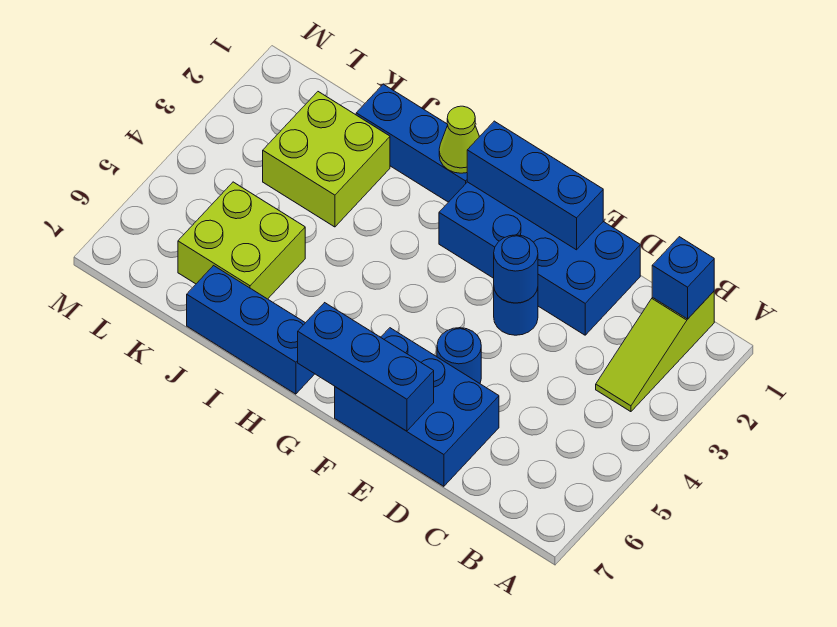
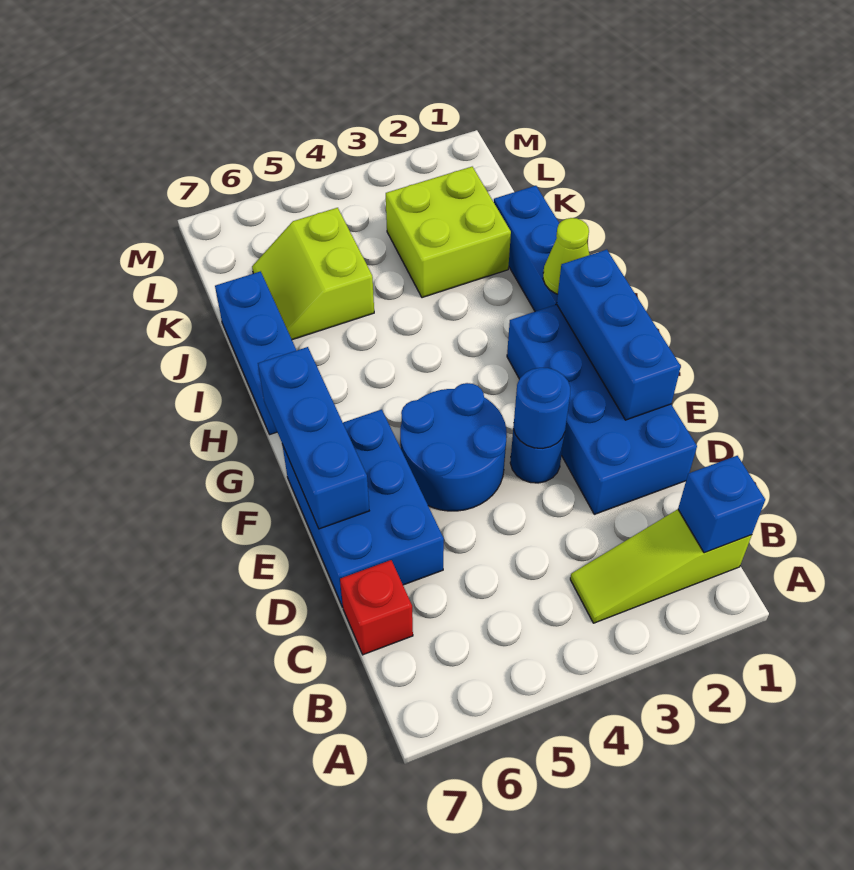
none -> red 1x1 brick [340,560,413,655]
blue 1x1 round brick [437,328,481,383] -> blue 2x2 round brick [400,383,507,511]
lime 2x2 brick [178,182,305,299] -> lime 2x2 slope [252,208,374,340]

